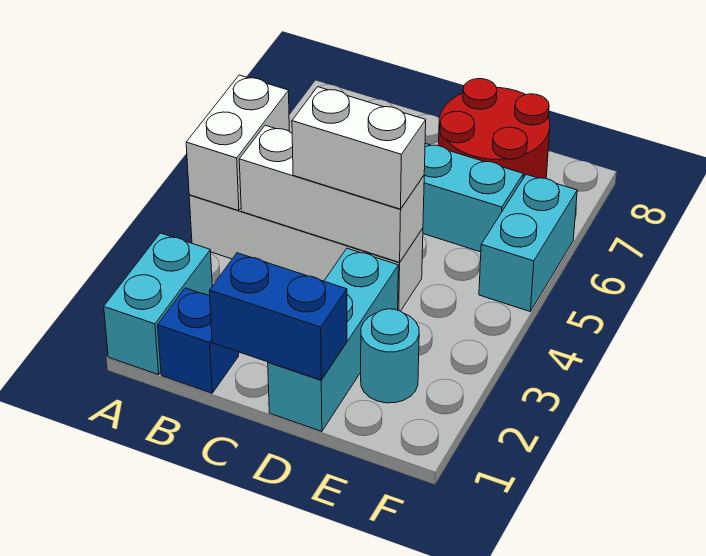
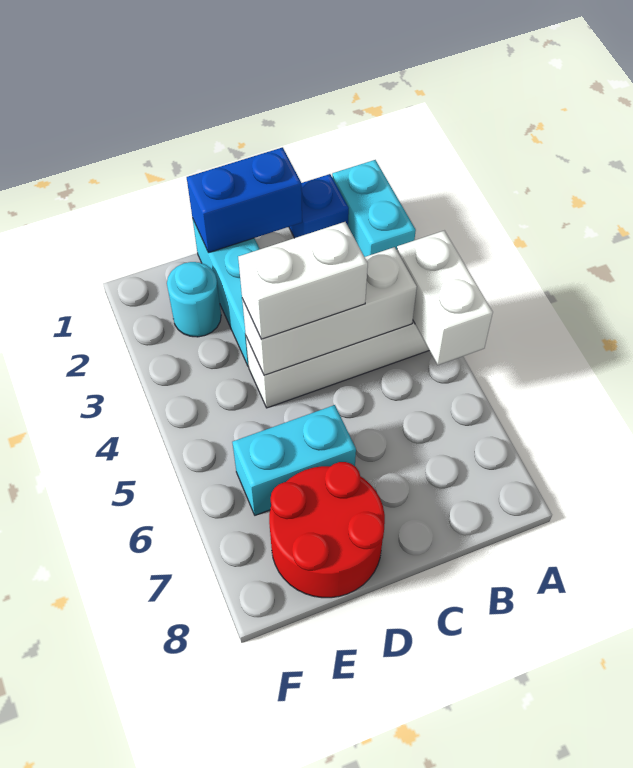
cyan 1x2 brick [479,174,577,312] -> none

